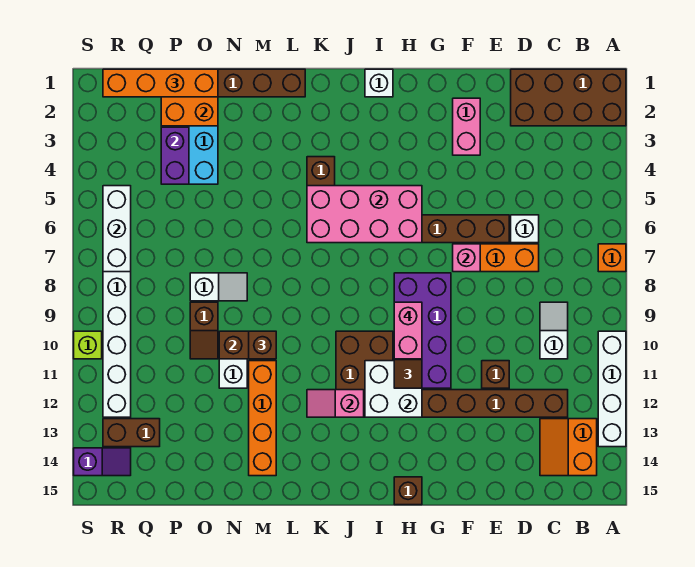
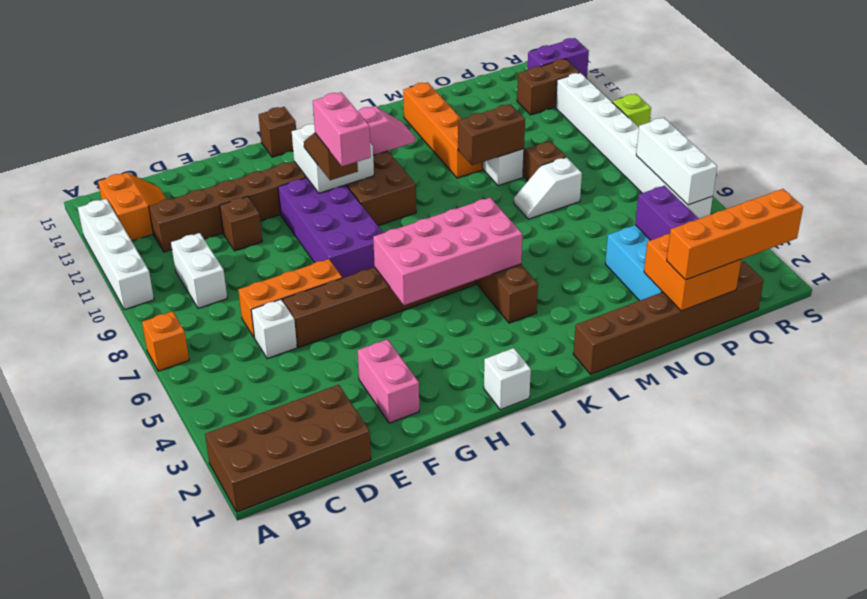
white 1x2 slope [540,302,568,359] -> white 1x2 brick [171,233,227,308]
pink 1x1 brick [453,244,480,272] -> none
brown 1x1 brick [249,331,276,359] -> none
purple 1x2 slope [74,448,131,476] -> purple 1x2 brick [528,38,589,78]

